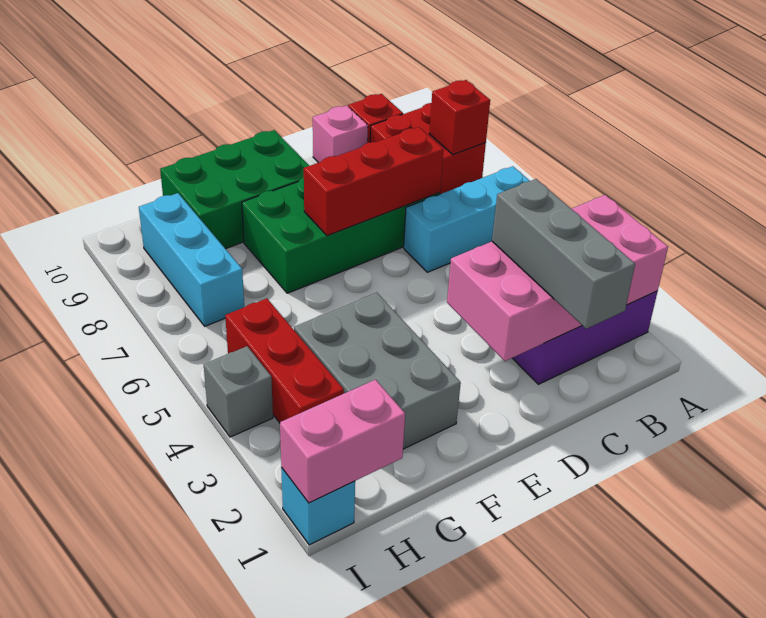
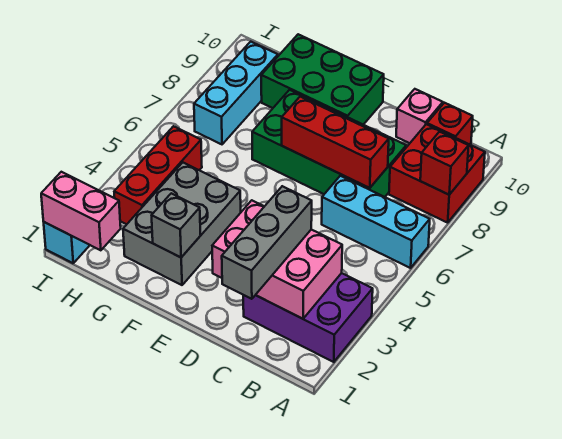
pink 2x4 brick [447,195,668,361] -> pink 2x3 brick [212,200,342,319]
grey 1x1 brick [204,346,273,437] -> grey 1x1 brick moved to [152,193,201,257]

